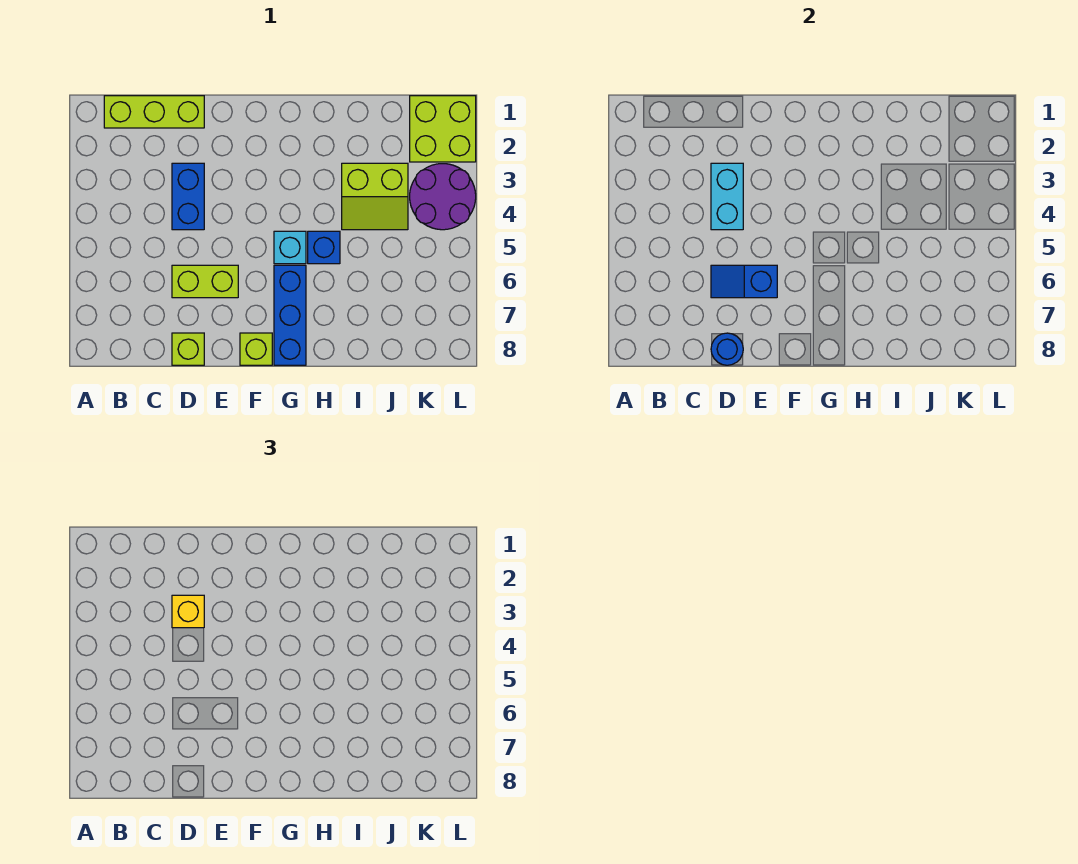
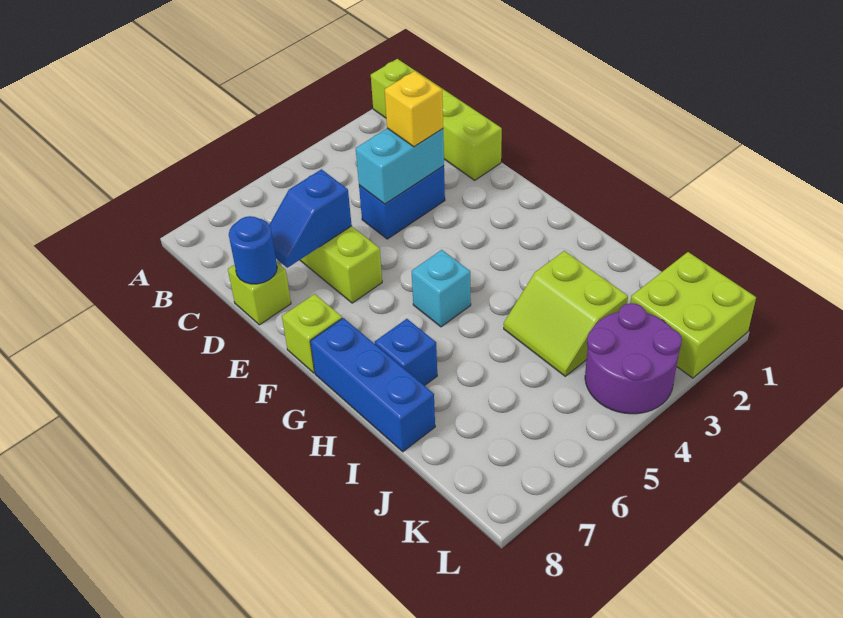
lime 1x3 brick [104,96,204,128] -> lime 1x4 brick [371,59,502,180]
blue 1x2 slope [711,265,777,298] -> blue 1x2 slope turned to [269,169,352,268]
blue 1x3 brick [274,265,306,365] -> blue 1x3 brick turned to [310,318,435,452]
blue 1x1 brick [308,231,340,264] -> blue 1x1 brick moved to [375,319,437,386]

